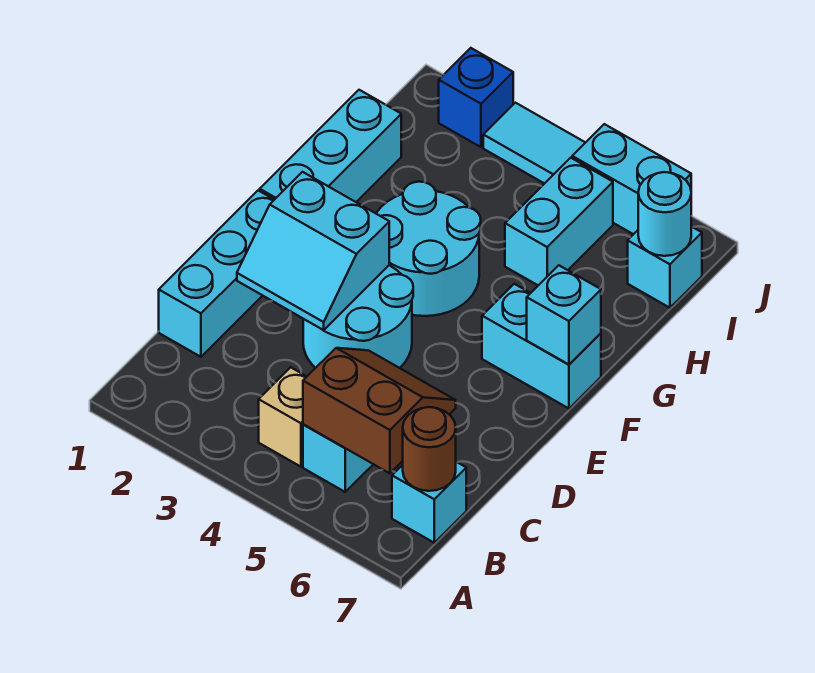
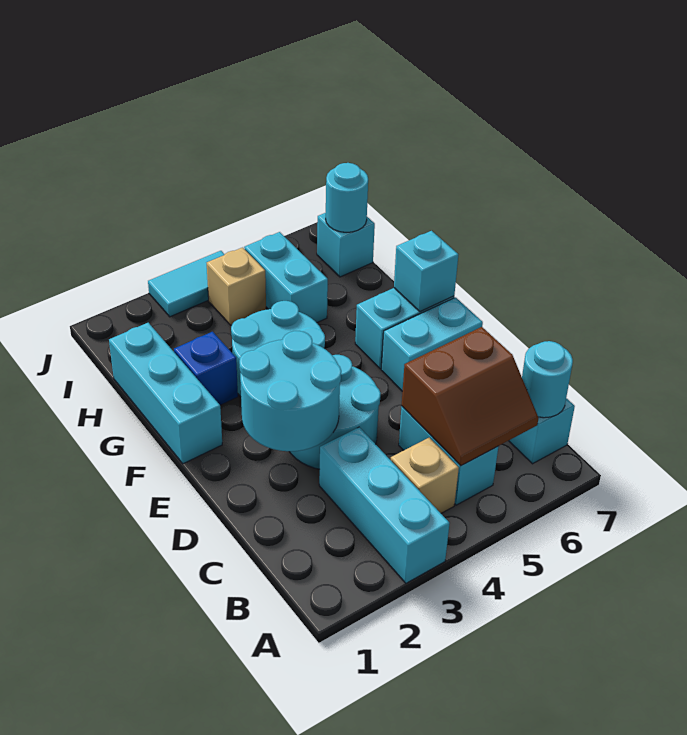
brown 2x2 slope [303,348,456,473] -> brown 2x2 slope turned to [402,327,538,466]
brown 1x1 round brick [403,407,456,491] -> cyan 1x1 round brick [522,341,573,418]
cyan 1x3 brick [159,191,274,357] -> cyan 1x3 brick moved to [319,427,450,583]
cyan 2x2 slope [237,172,389,330] -> cyan 2x2 round brick [239,331,341,451]
none -> tan 1x1 brick [207,248,266,325]
blue 1x1 brick [439,48,513,147] -> blue 1x1 brick moved to [174,332,238,405]
cyan 1x2 brick [572,124,691,234] -> cyan 1x2 brick moved to [381,297,483,391]

